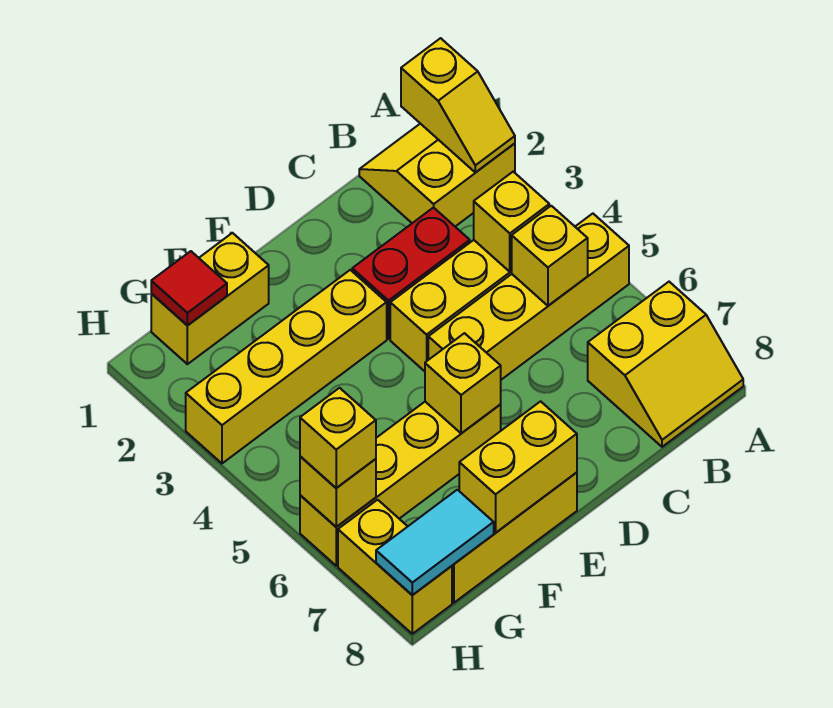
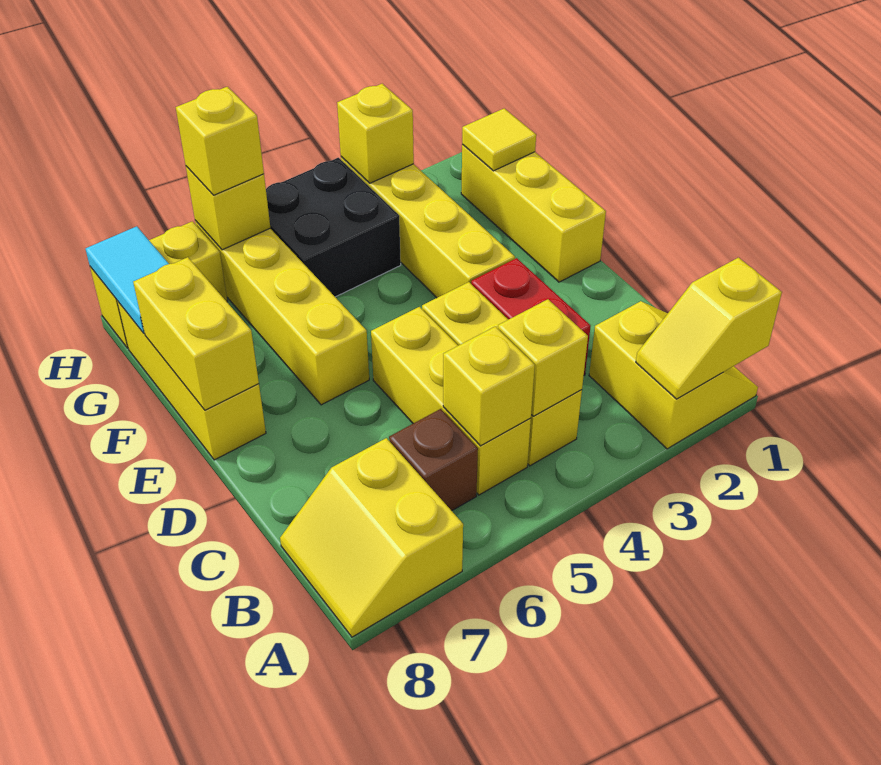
yellow 1x4 brick [428,214,629,380] -> yellow 1x3 brick [371,307,531,495]
none -> brown 1x1 brick [389,409,478,511]
yellow 1x1 brick [425,333,501,433] -> yellow 1x1 brick moved to [337,84,414,183]
yellow 1x2 brick [151,233,269,364] -> yellow 1x3 brick [461,145,606,282]
red 1x1 tile [151,251,227,326] -> yellow 1x1 tile [462,108,536,171]
none -> black 2x2 brick [266,158,401,297]

